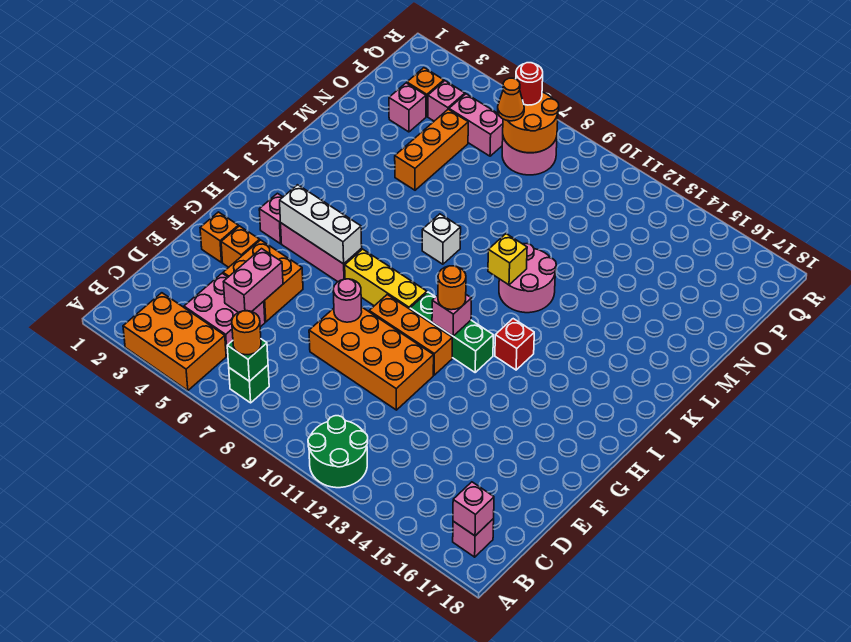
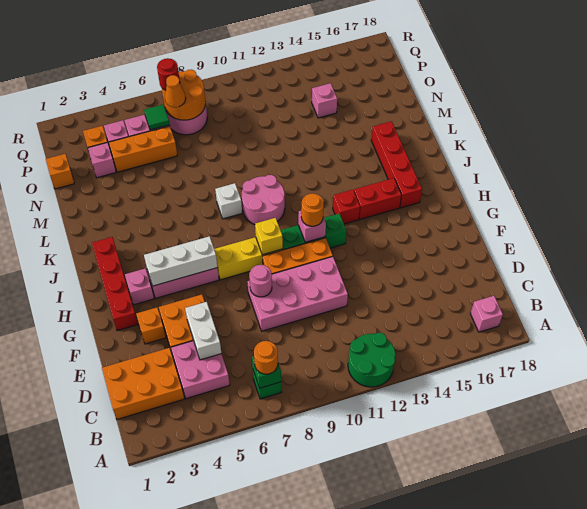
orange 2x3 brick [123,293,226,391] -> orange 2x3 brick moved to [102,348,184,419]
pink 1x1 brick [453,482,494,536] -> pink 1x1 brick moved to [312,83,337,118]
pink 1x2 brick [224,249,283,312] -> white 1x2 brick [185,302,221,360]
orange 2x4 brick [309,307,434,410] -> pink 2x4 brick [248,257,348,331]
orange 1x1 brick [200,212,238,262] -> orange 1x1 brick moved to [46,154,74,189]
none -> red 1x4 brick [92,237,138,331]
none -> red 1x2 brick [354,178,402,219]
none -> red 1x4 brick [371,121,422,208]
pink 2x2 round brick [499,244,556,313] -> pink 2x2 round brick moved to [242,175,285,224]
yellow 1x1 brick [488,234,527,285] -> yellow 1x1 brick moved to [255,218,283,255]
orange 1x3 brick [395,109,468,190] -> orange 1x3 brick turned to [109,126,177,172]
none -> green 1x1 tile [144,105,170,130]

